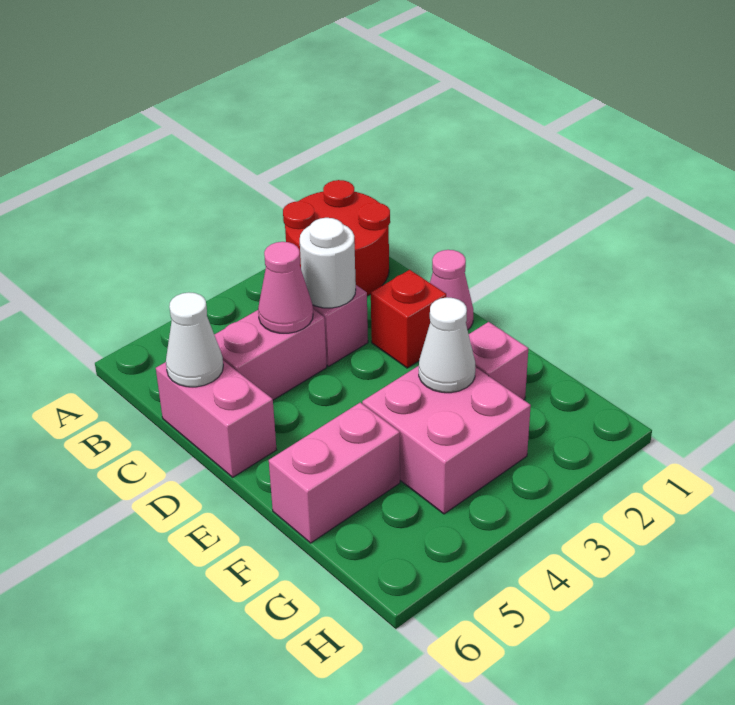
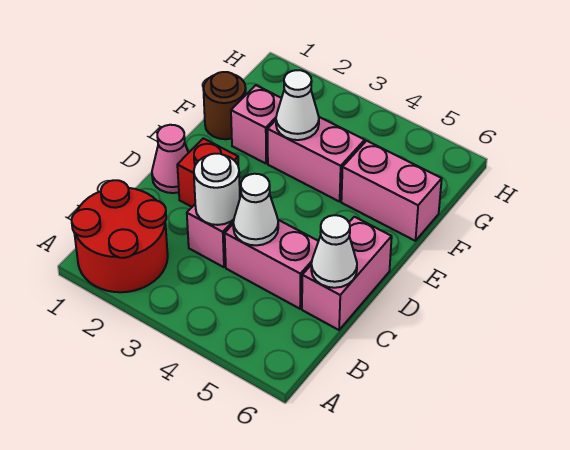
pink 1x1 cone [258,242,313,333] -> white 1x1 cone [233,174,278,245]
none -> brown 1x1 round brick [203,72,246,139]
pink 2x2 brick [362,366,531,514] -> pink 1x2 brick [268,117,365,202]

